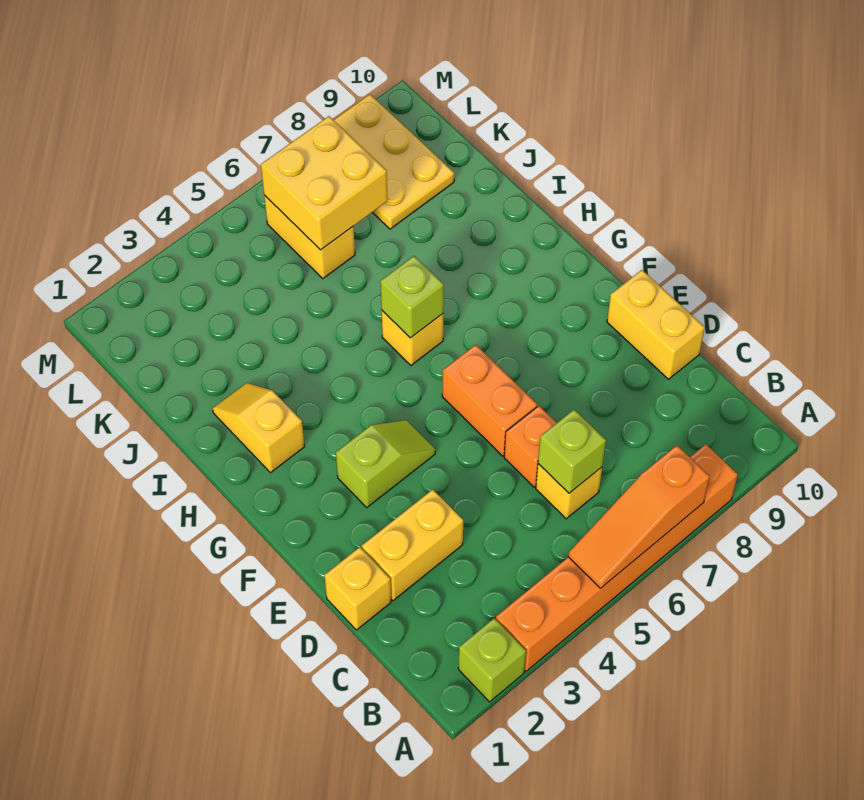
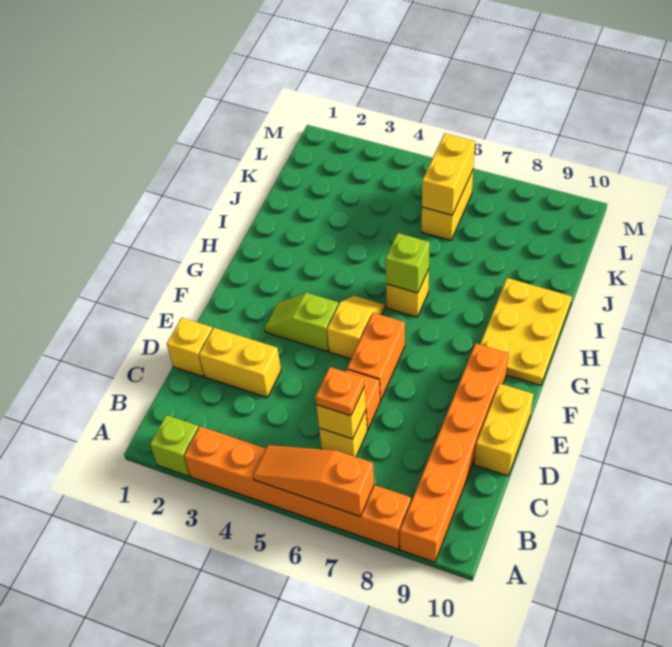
none -> orange 1x6 brick [400,343,509,562]
lime 1x1 brick [538,410,606,493] -> yellow 1x1 brick [316,387,366,439]
none -> orange 1x1 plate [315,367,365,416]
lime 1x2 slope [336,420,435,507] -> lime 1x2 slope turned to [265,293,338,352]
yellow 1x2 slope [213,383,304,473] -> yellow 1x2 slope moved to [327,296,385,359]
yellow 2x2 brick [261,116,388,250] -> yellow 1x2 brick [422,134,475,215]
yellow 2x3 plate [334,94,454,229] -> yellow 2x3 plate moved to [480,278,572,385]

